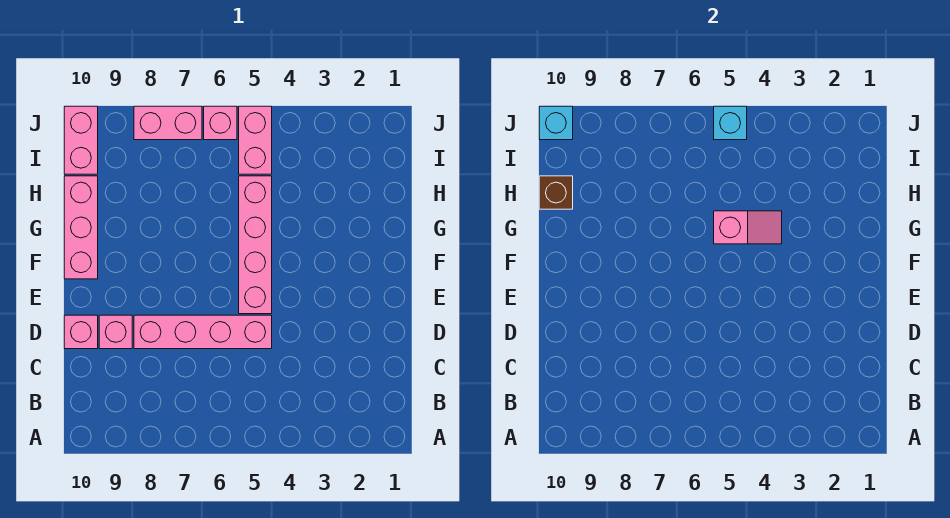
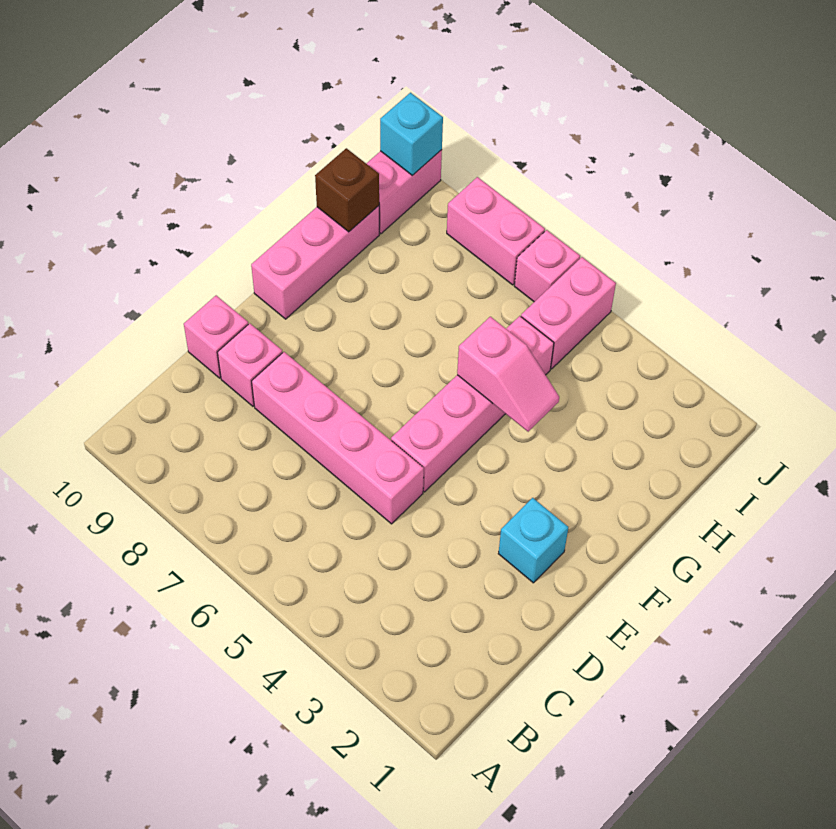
cyan 1x1 brick [714,106,747,140] -> cyan 1x1 brick moved to [498,498,568,583]

